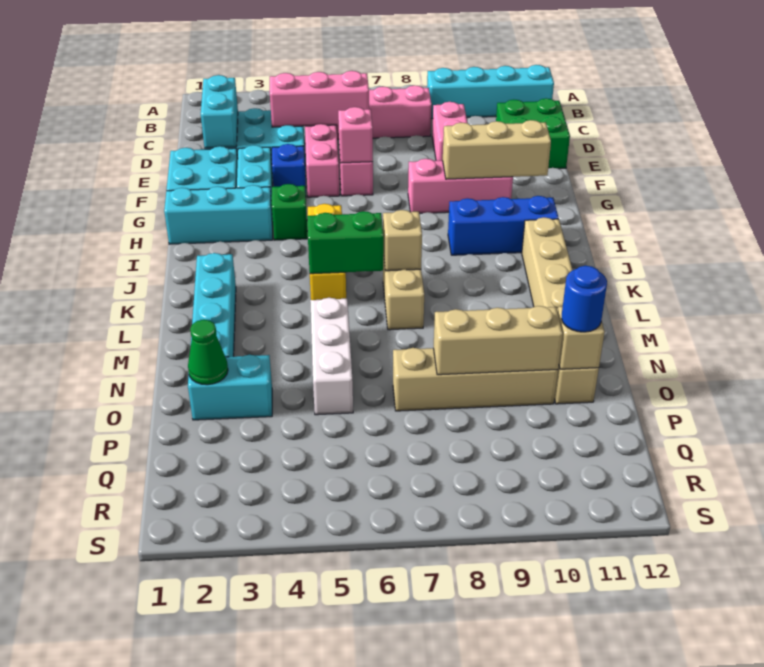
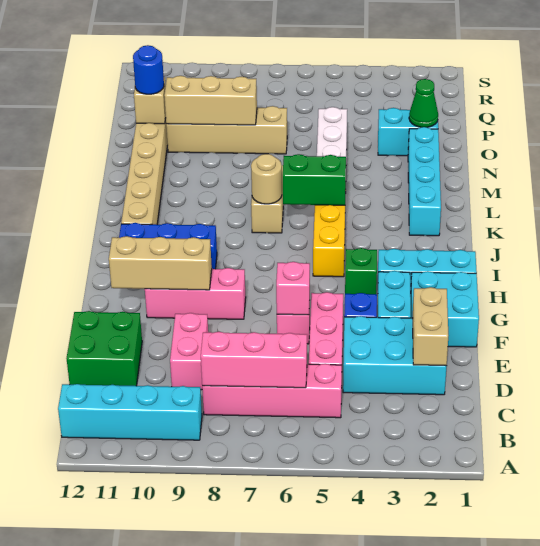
cyan 1x2 brick [201,75,238,148] -> tan 1x2 brick [412,287,448,366]
pink 1x3 brick [270,71,369,127] -> pink 1x3 brick moved to [201,332,307,388]
tan 1x1 brick [383,210,422,271] -> tan 1x1 round brick [251,154,282,204]

